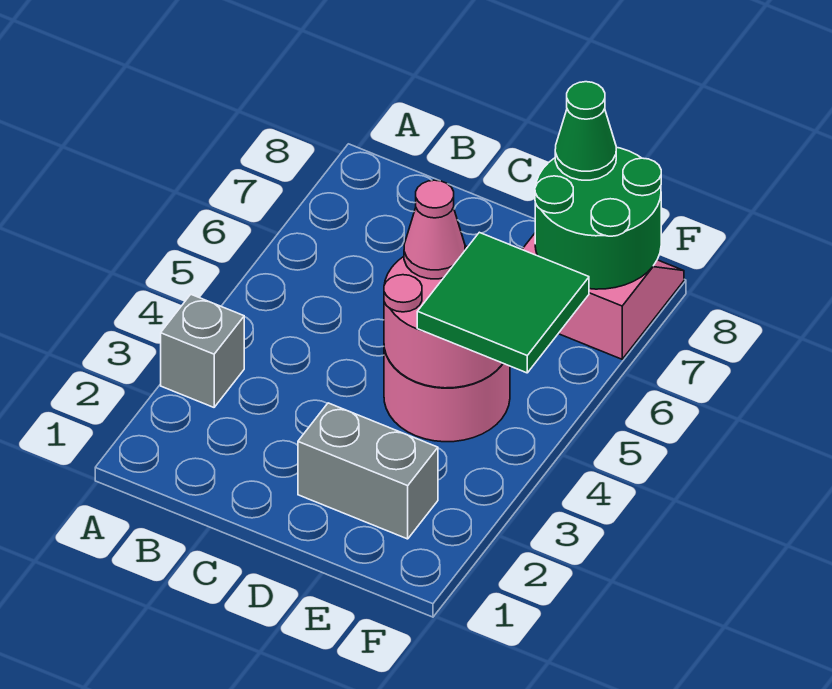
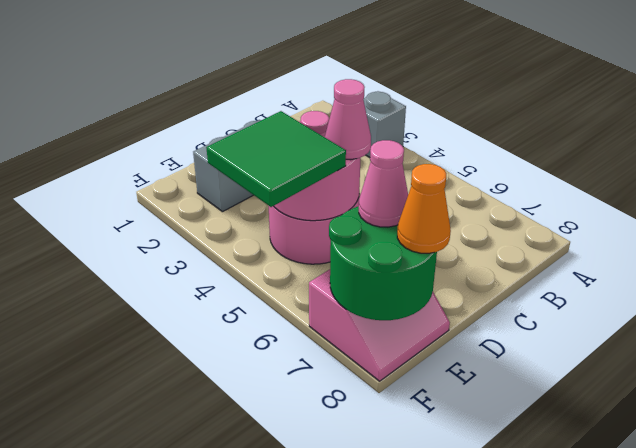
none -> pink 1x1 cone [359,140,408,227]
green 1x1 cone [555,82,616,180] -> orange 1x1 cone [397,164,451,253]

